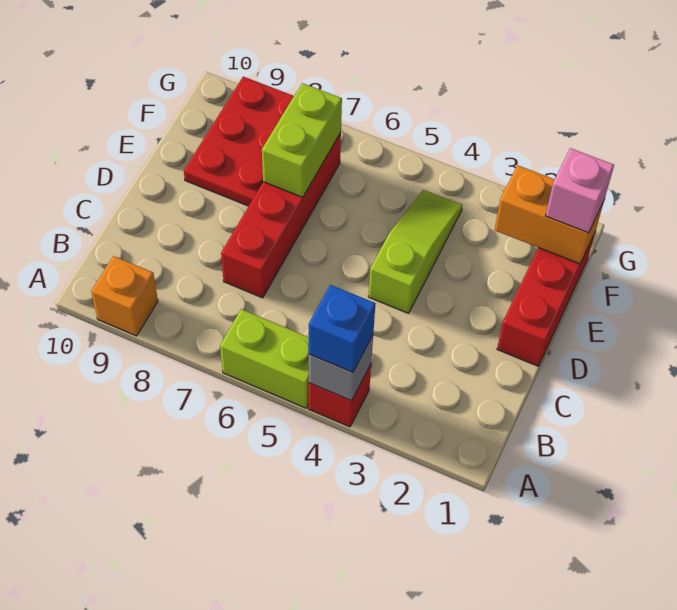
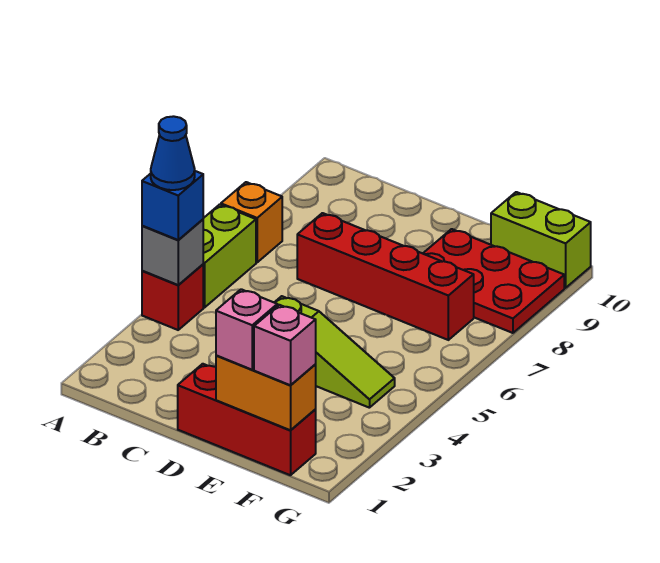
none -> blue 1x1 cone [151,116,195,190]
orange 1x1 brick [91,256,158,336] -> orange 1x1 brick moved to [221,182,282,262]
none -> pink 1x1 brick [216,289,277,370]
lime 1x2 brick [262,83,342,197] -> lime 1x2 brick moved to [491,192,591,288]
orange 1x2 brick [495,165,604,264] -> orange 1x2 brick turned to [216,355,316,430]

